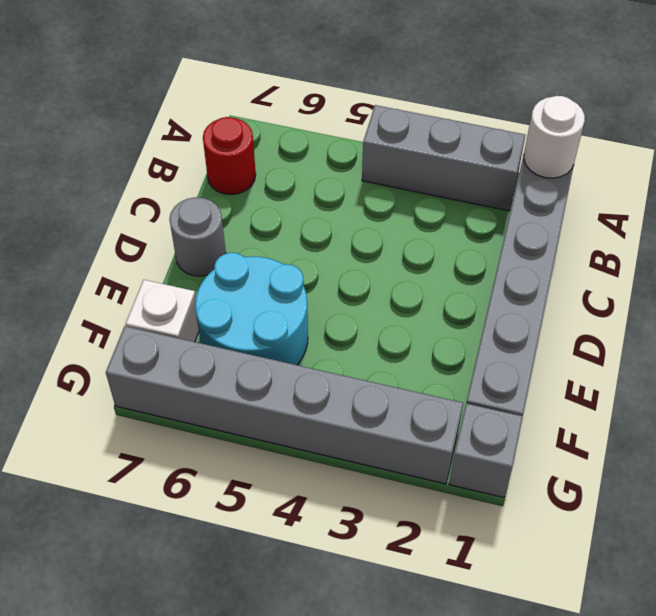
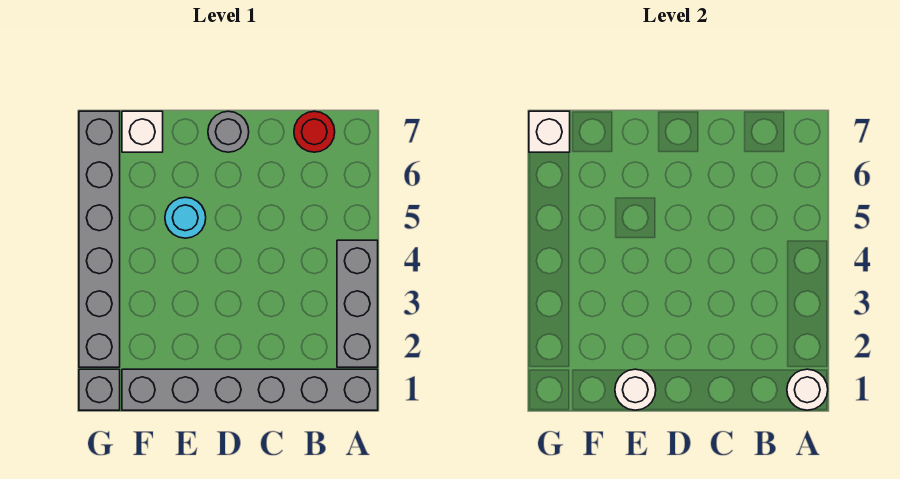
none -> white 1x1 round brick [615,369,656,410]
cyan 2x2 round brick [195,253,308,365] -> cyan 1x1 round brick [165,197,206,238]
none -> white 1x1 brick [529,111,570,152]

